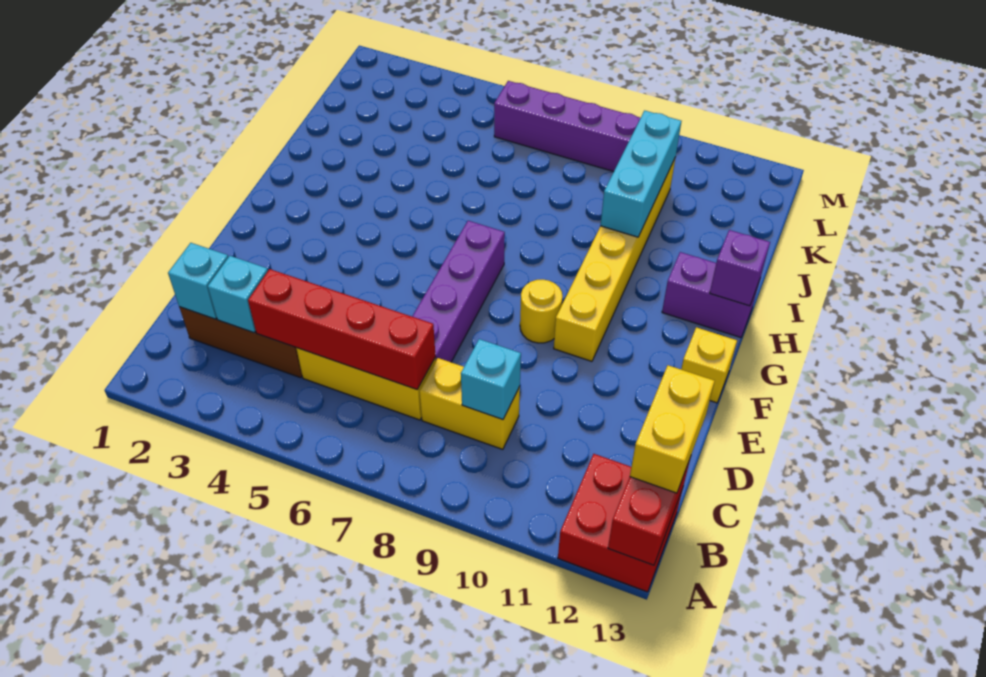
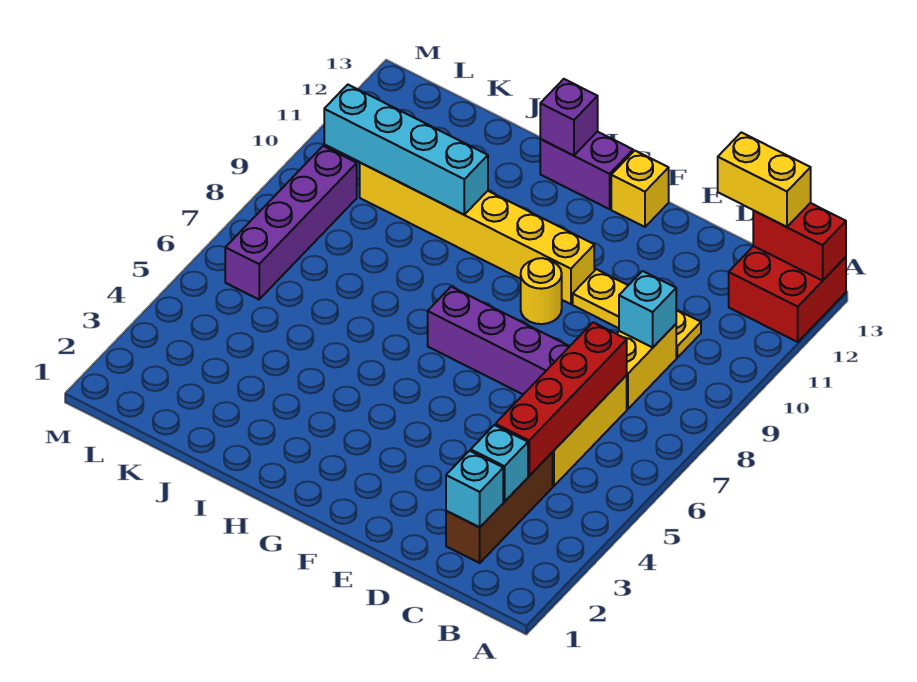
none -> yellow 1x3 plate [573,269,701,357]
purple 1x2 brick [662,252,760,337] -> purple 1x2 brick turned to [540,132,633,209]
cyan 1x3 brick [601,111,681,237] -> cyan 1x4 brick [324,85,488,215]

